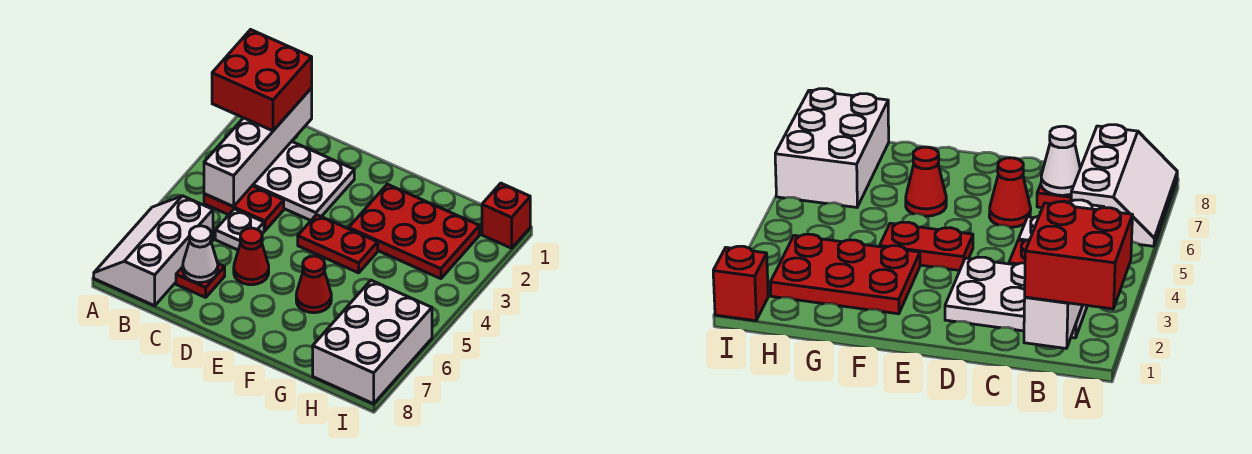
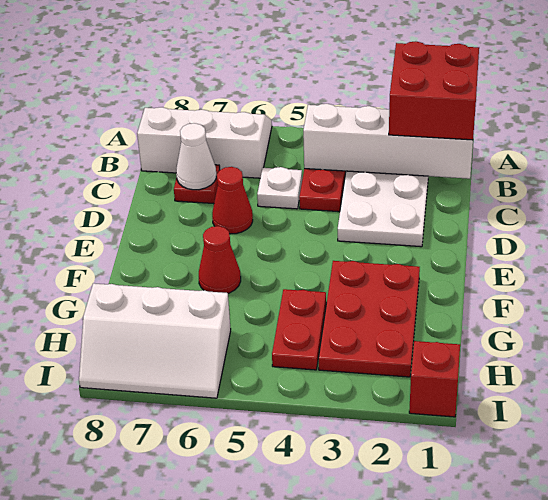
red 1x2 plate [298,215,378,273] -> red 1x2 plate moved to [272,289,326,370]
white 2x3 brick [313,280,432,404] -> white 2x3 slope [79,283,231,398]

